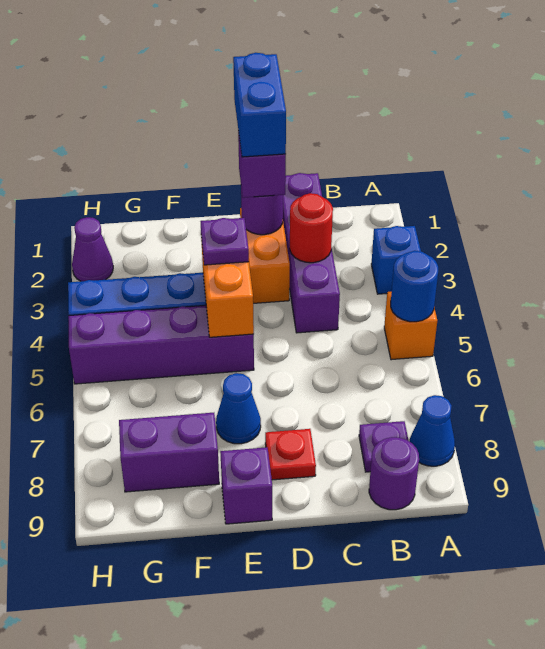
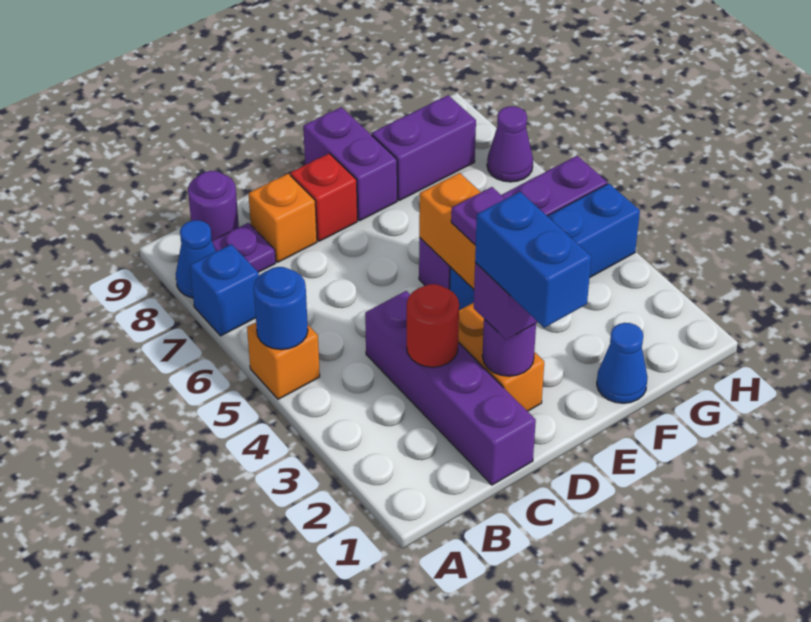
blue 1x1 brick [371,226,421,294] -> blue 1x1 brick moved to [190,244,259,336]
none -> orange 1x1 brick [248,174,317,262]
red 1x1 plate [265,429,316,480] -> red 1x1 brick [290,153,357,241]
blue 1x1 cone [216,373,261,444] -> blue 1x1 cone moved to [597,323,648,403]
purple 1x1 brick [220,447,272,524] -> purple 1x2 brick [303,107,397,221]
purple 1x1 cone [72,217,113,281] -> purple 1x1 cone moved to [487,106,533,182]

